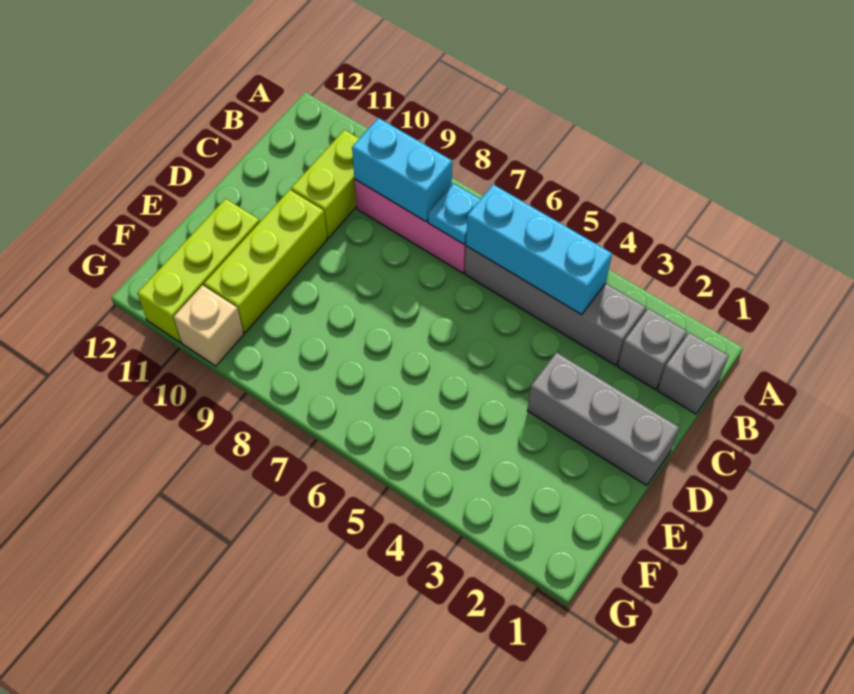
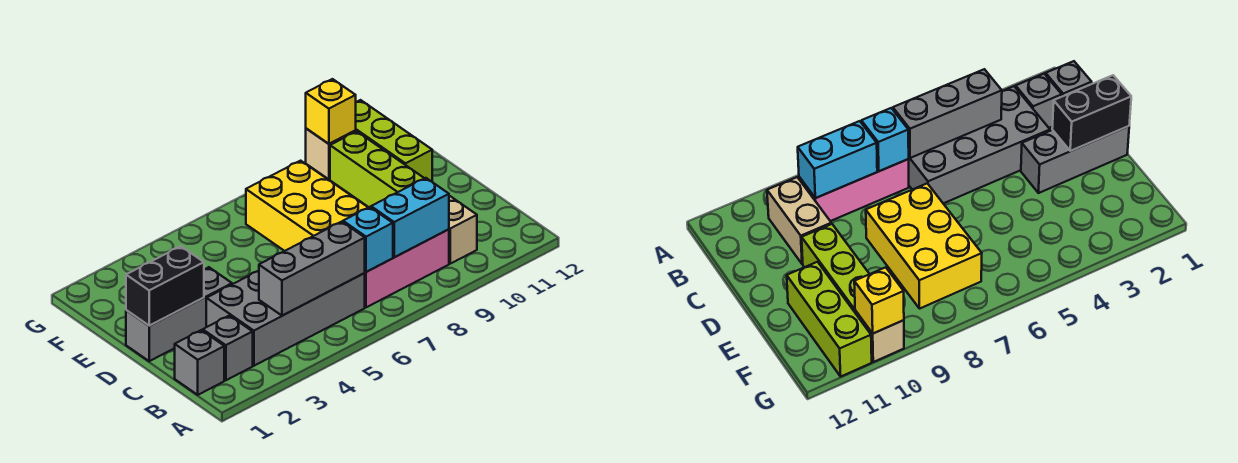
grey 1x4 brick [465,246,646,365] -> grey 2x4 brick [206,271,365,366]
cyan 1x3 brick [466,184,612,315] -> grey 1x3 brick [259,222,365,316]
cyan 1x1 plate [428,183,480,244] -> cyan 1x1 brick [343,207,393,272]
lime 1x2 brick [291,130,359,238] -> tan 1x2 brick [449,196,477,264]
none -> black 1x2 brick [126,246,204,326]
none -> yellow 2x3 brick [246,161,368,251]
none -> yellow 1x1 brick [306,79,356,144]

